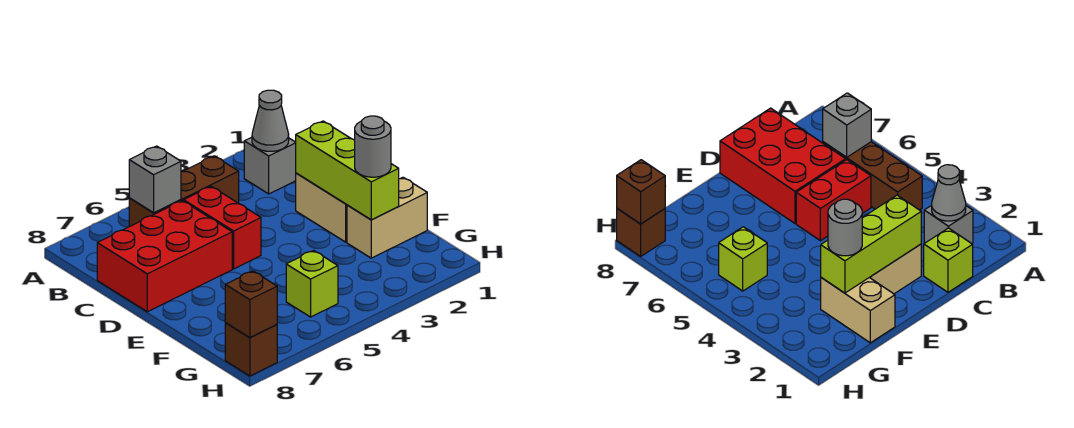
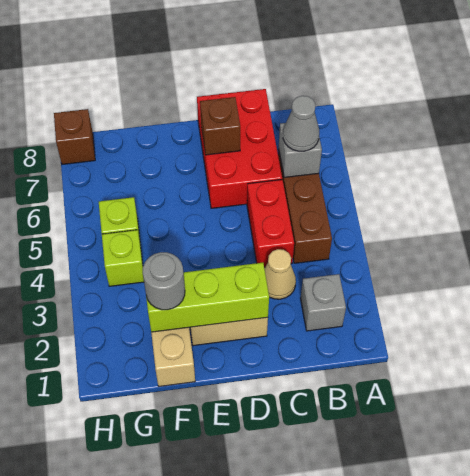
grey 1x1 cone [252,90,289,151] -> grey 1x1 cone moved to [283,96,319,151]
lime 1x1 brick [924,228,973,292] -> lime 1x1 brick moved to [102,230,144,286]
none -> tan 1x1 cone [264,249,296,299]
red 1x2 brick [184,186,261,269] -> red 1x2 brick turned to [247,180,294,267]
brown 1x1 brick [225,271,277,338] -> brown 1x1 brick moved to [200,97,240,155]

